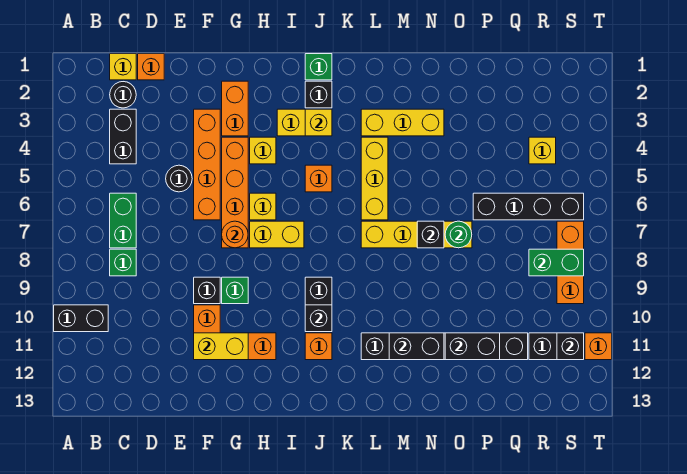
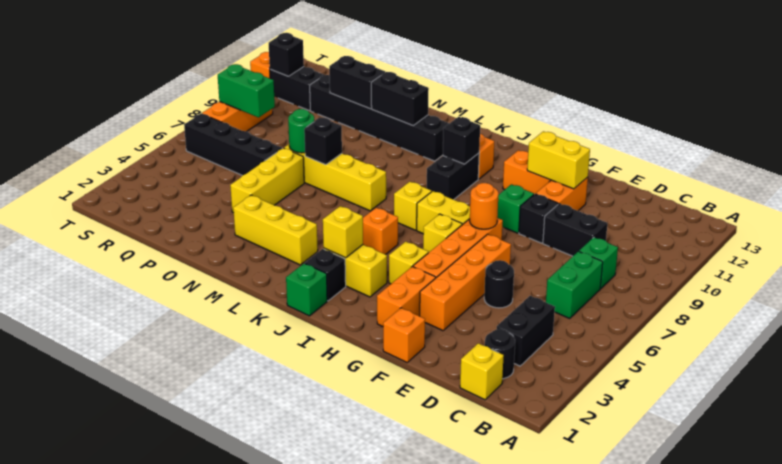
black 1x2 brick [54,305,108,332] -> black 1x2 brick moved to [543,204,608,256]
orange 1x1 brick [138,54,164,80] -> orange 1x1 brick moved to [383,308,425,362]
yellow 1x3 brick [361,137,388,220] -> yellow 1x3 brick moved to [230,148,304,213]
yellow 1x1 brick [529,137,556,164] -> yellow 1x1 brick moved to [394,182,432,230]

